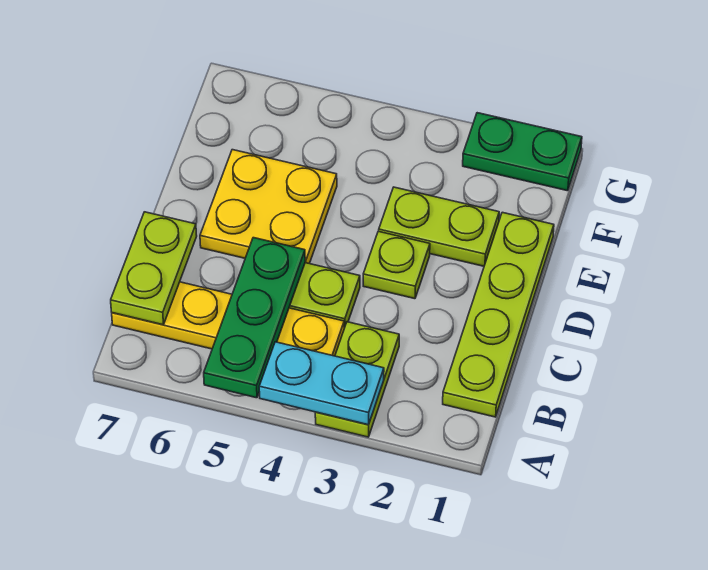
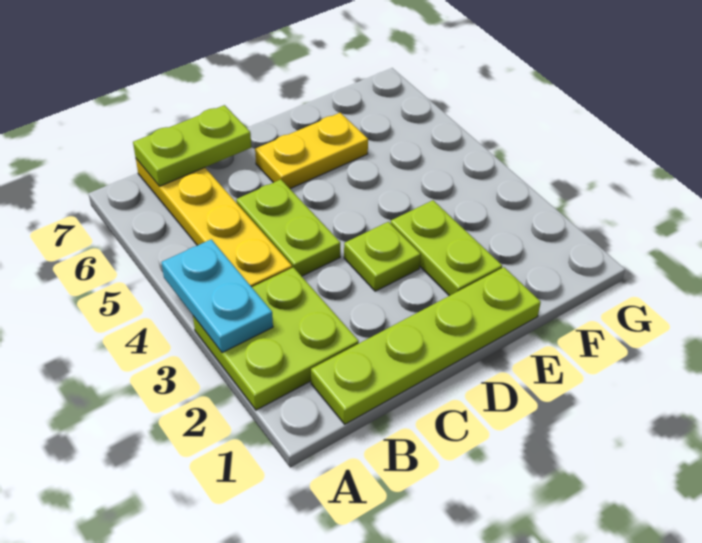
lime 1x2 plate [315,322,399,437] -> lime 2x2 plate [193,267,359,410]
green 1x3 plate [204,238,305,398] -> none
yellow 2x2 plate [200,150,337,264] -> yellow 1x2 plate [255,113,368,189]
green 1x2 plate [463,113,582,191] -> none

